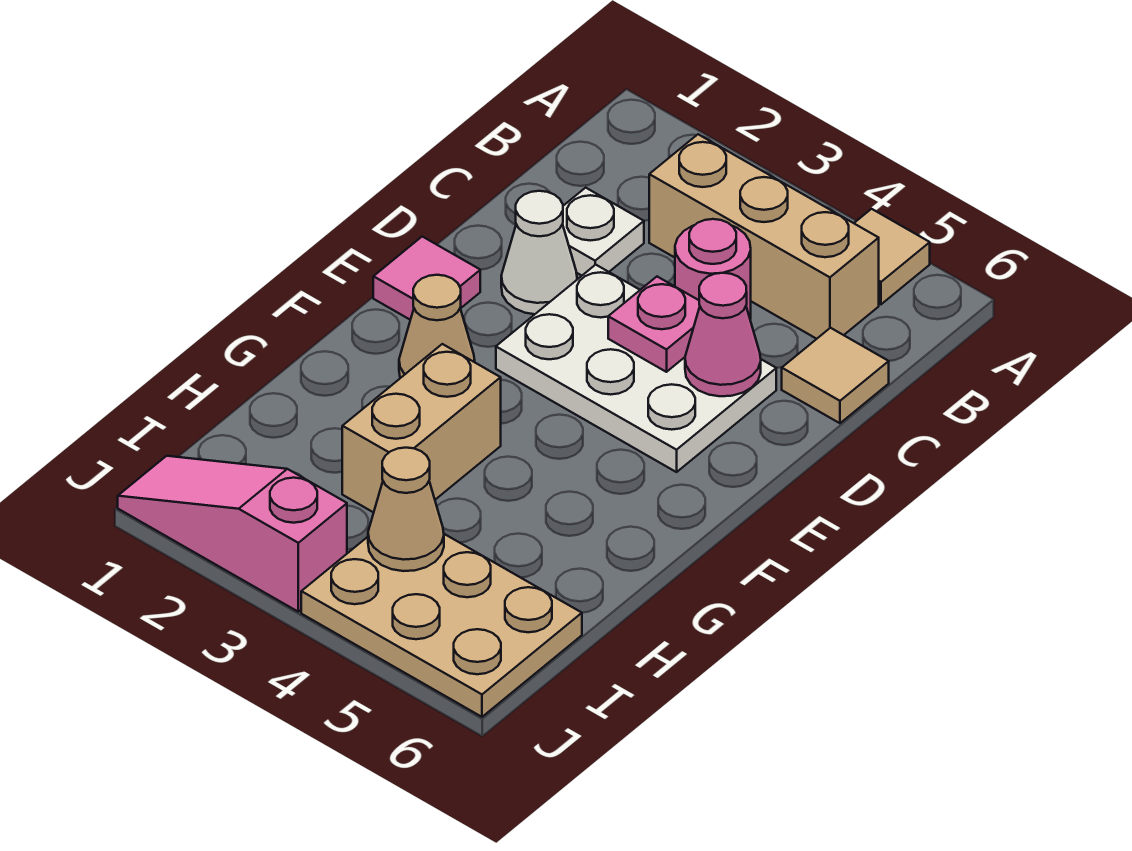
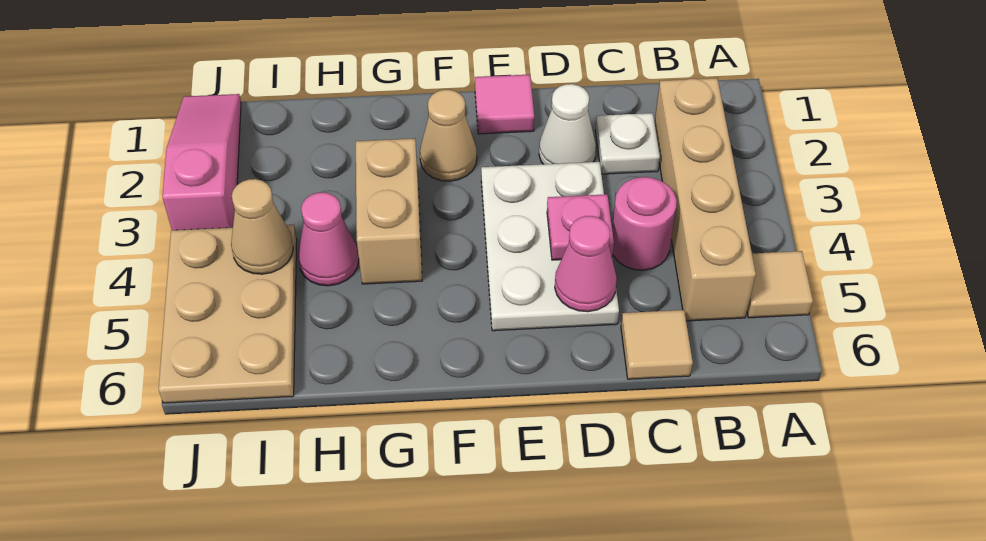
tan 1x3 brick [649,134,879,339] -> tan 1x4 brick [654,78,756,321]
tan 1x2 brick [342,344,501,513] -> tan 1x2 brick turned to [356,138,422,284]
none -> pink 1x1 cone [298,192,359,286]

